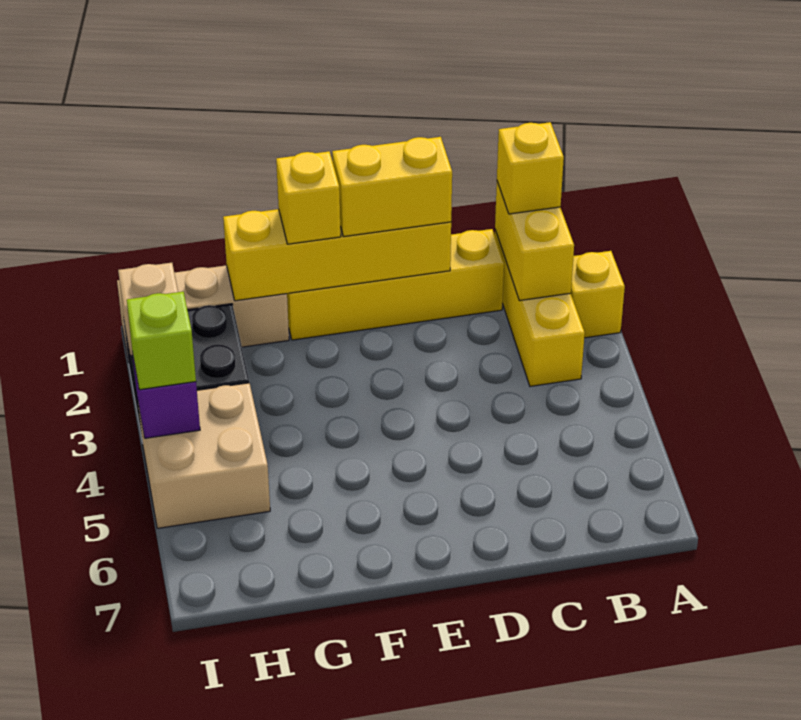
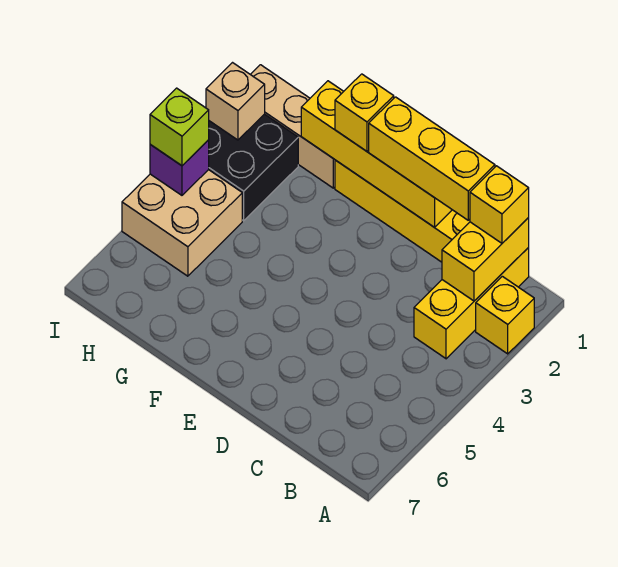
yellow 1x2 brick [332,137,452,237] -> yellow 1x3 brick [369,97,495,220]

